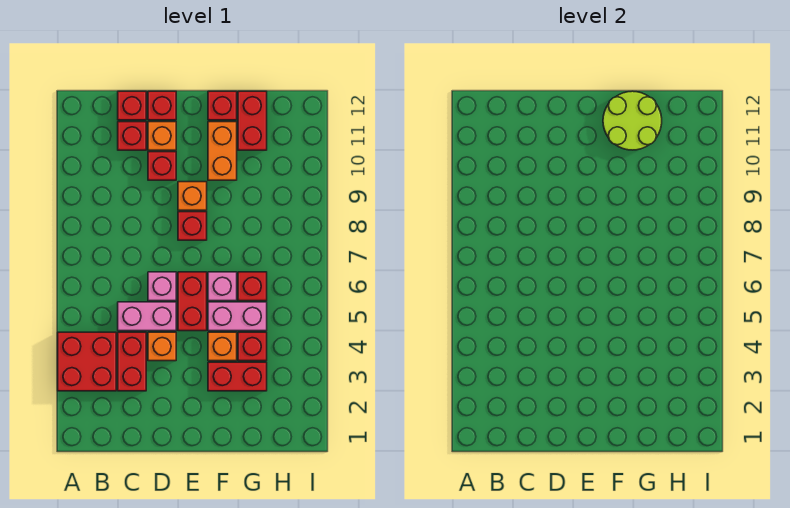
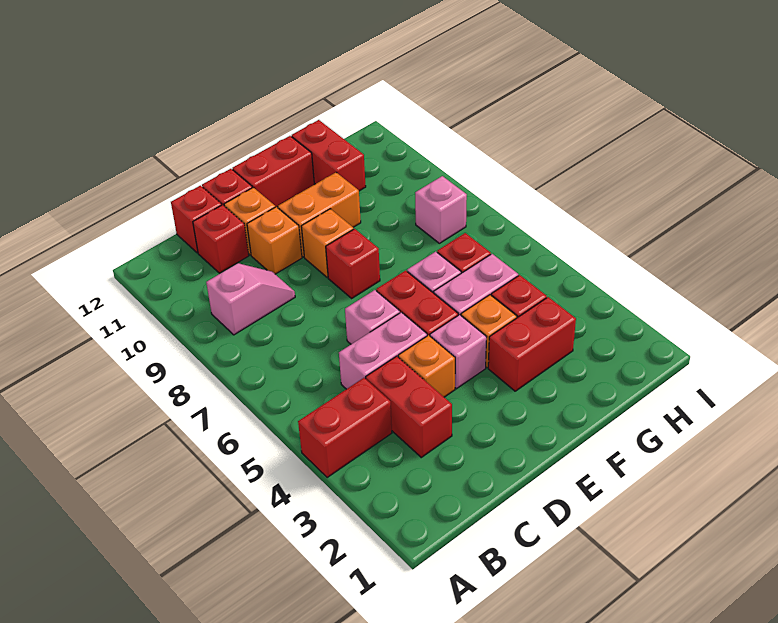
red 2x2 brick [58,332,116,391] -> red 1x2 brick [298,378,392,478]
none -> pink 1x2 slope [206,263,295,335]
red 1x1 brick [148,152,176,180] -> orange 1x1 brick [247,207,302,274]
none -> pink 1x1 brick [430,315,486,389]
orange 1x2 brick [208,122,237,180] -> orange 1x2 brick turned to [278,172,361,257]
lime 2x2 round brick [603,91,662,150] -> none
red 1x1 brick [208,91,237,120] -> red 1x2 brick [233,136,314,207]
none -> pink 1x1 brick [415,176,467,243]

